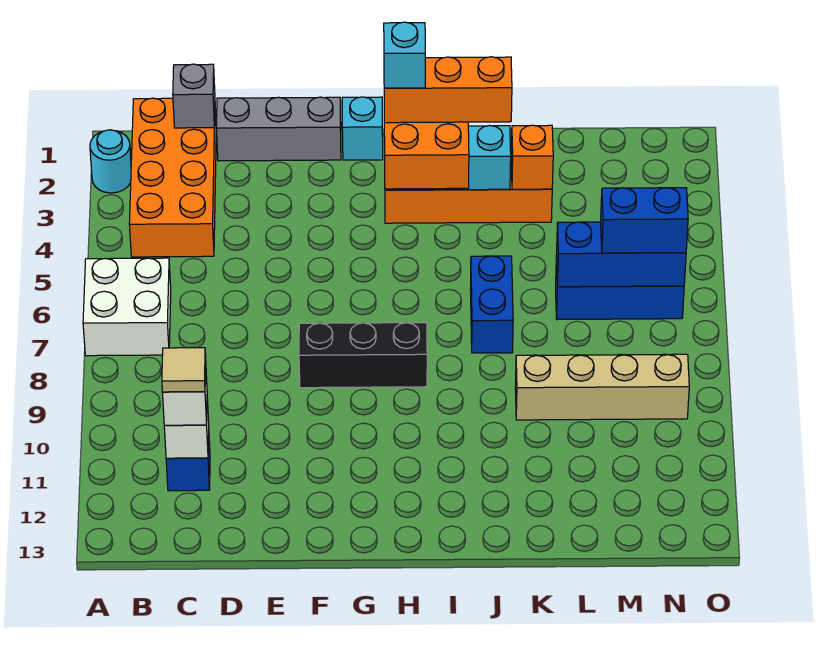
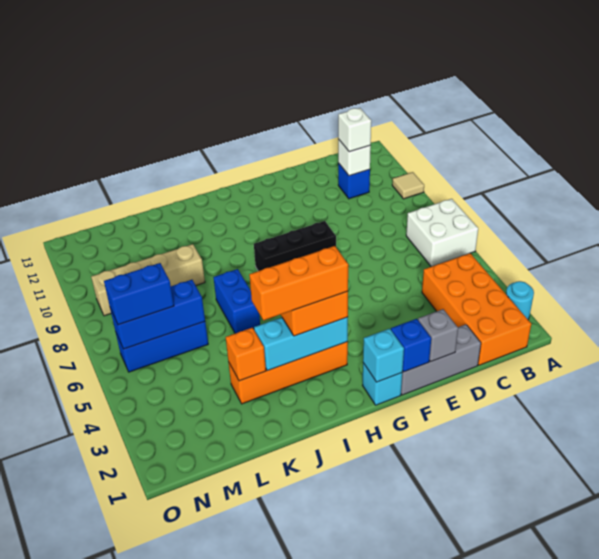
grey 1x1 brick [173,64,215,128] -> grey 1x1 brick moved to [418,309,458,362]
tan 1x1 tile [162,348,206,392] -> tan 1x1 tile moved to [392,172,424,199]
none -> blue 1x1 brick [391,319,431,372]
cyan 1x1 brick [384,22,425,88] -> cyan 1x1 brick moved to [363,329,404,382]

